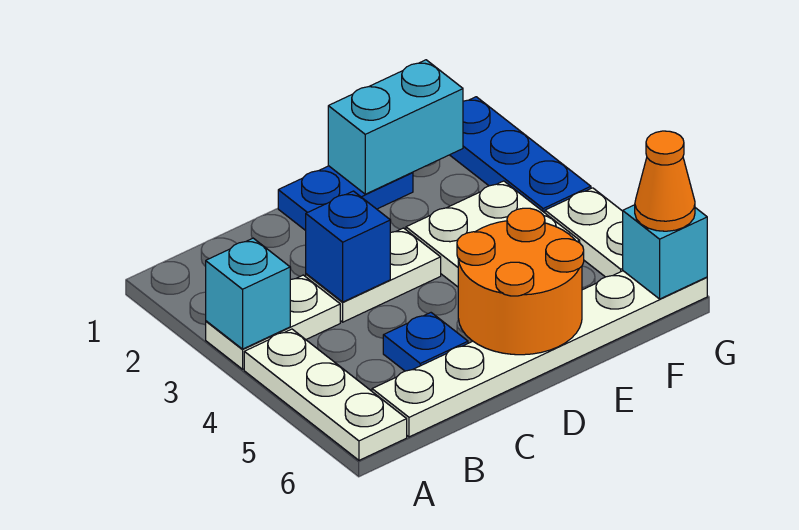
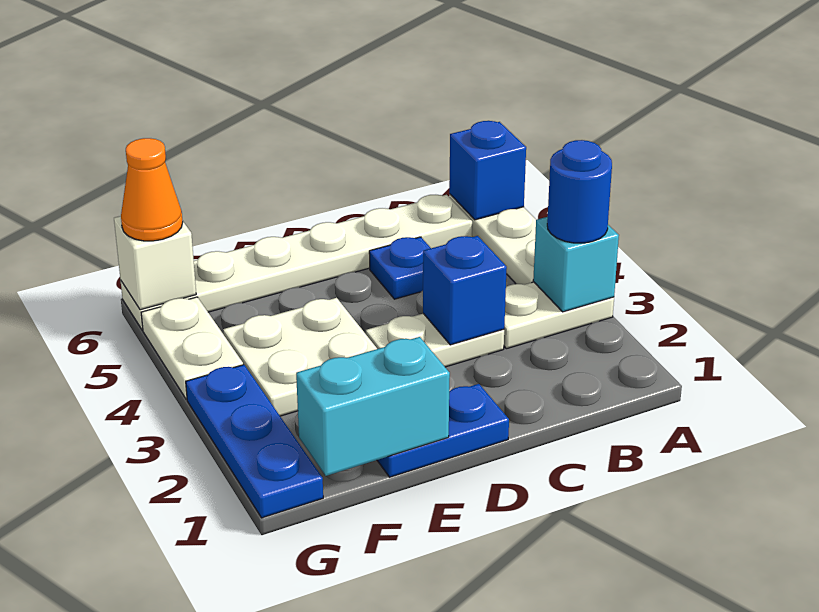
none -> blue 1x1 round brick [547,140,612,243]
none -> blue 1x1 brick [449,121,526,220]
orange 2x2 round brick [457,208,584,355] -> none
cyan 1x1 brick [623,205,707,299] -> white 1x1 brick [114,216,196,310]

